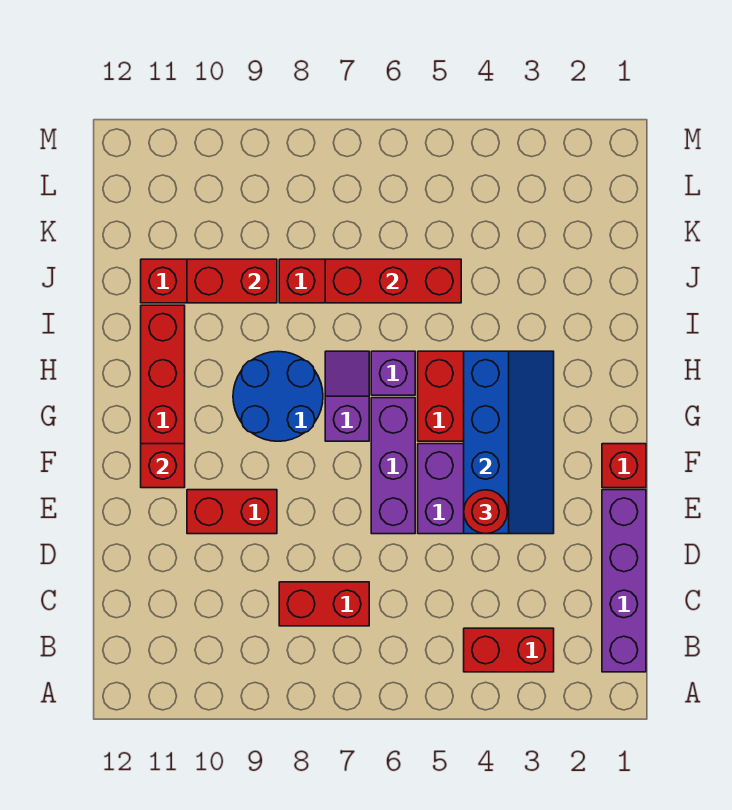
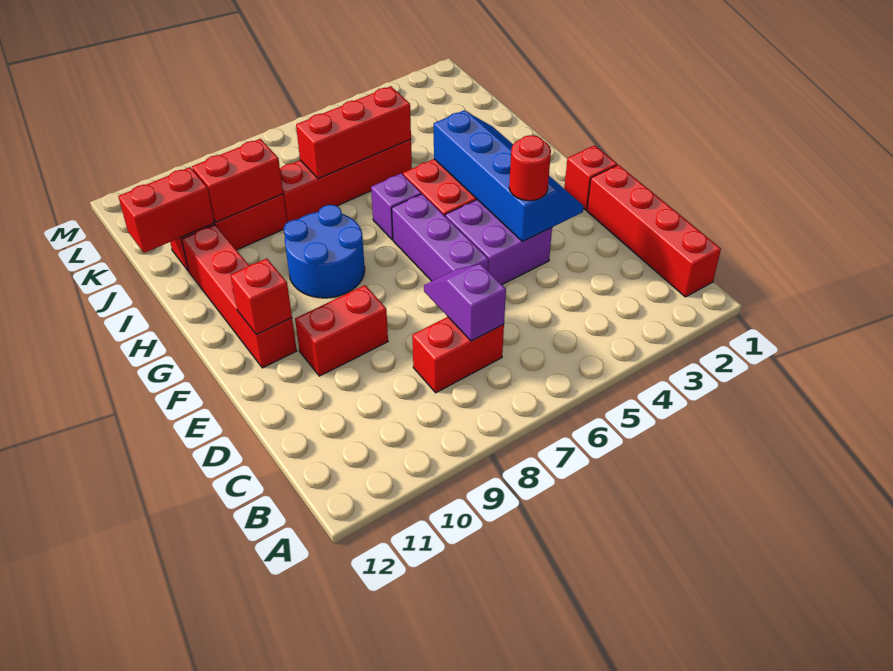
purple 1x4 brick [602,490,646,672] -> red 1x4 brick [587,165,721,297]
red 1x2 brick [464,628,554,672] -> red 1x2 brick moved to [118,167,214,253]
purple 1x2 slope [325,351,369,441] -> purple 1x2 slope moved to [424,264,506,341]

